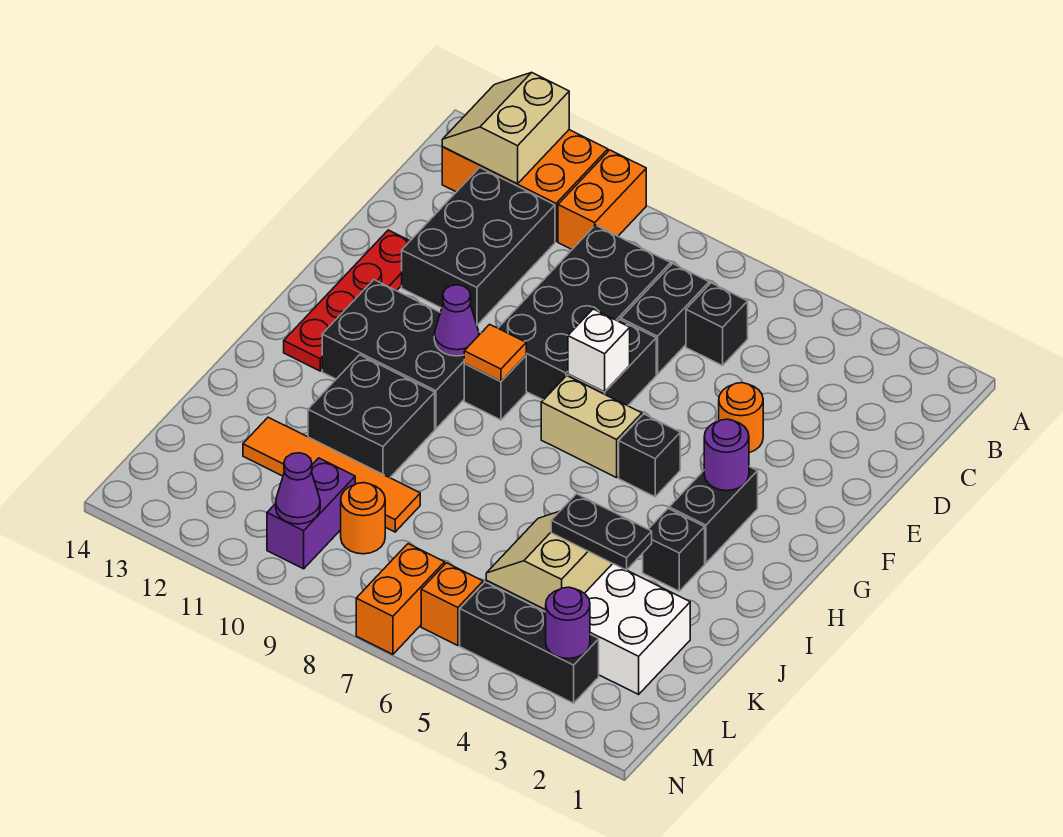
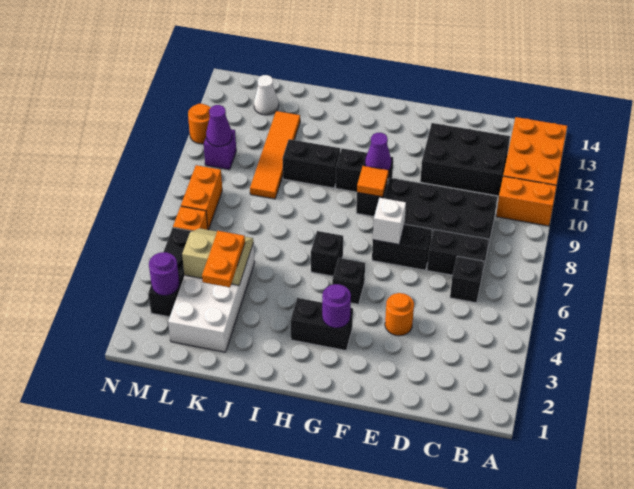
tan 2x2 slope [442,73,569,184] -> none
red 1x4 plate [284,230,410,371] -> none
tan 1x2 brick [541,376,642,478] -> none
black 2x3 brick [322,280,481,429] -> black 1x2 brick [336,148,393,192]
black 1x1 brick [643,509,705,591] -> black 1x1 brick moved to [311,231,343,276]
black 2x2 brick [308,355,435,478] -> black 1x2 brick [283,139,340,188]
black 1x2 plate [551,494,652,570] -> orange 1x2 plate [202,231,245,287]
orange 1x1 round brick [341,483,385,554] -> orange 1x1 round brick moved to [188,104,211,144]
purple 1x2 brick [267,458,355,569] -> purple 1x1 brick [204,129,236,170]
none -> white 1x1 cone [254,75,279,115]
orange 1x2 brick [356,544,445,654] -> orange 1x2 brick turned to [181,165,222,230]

